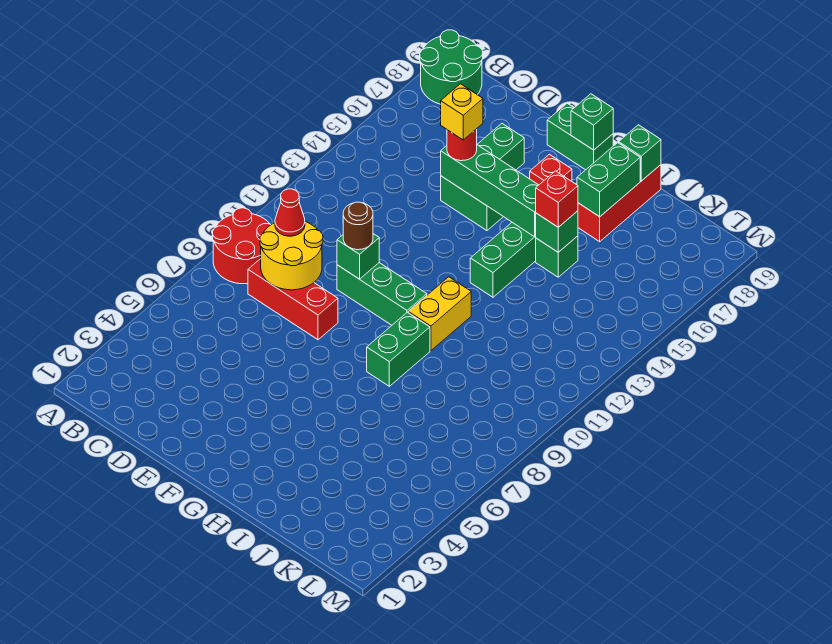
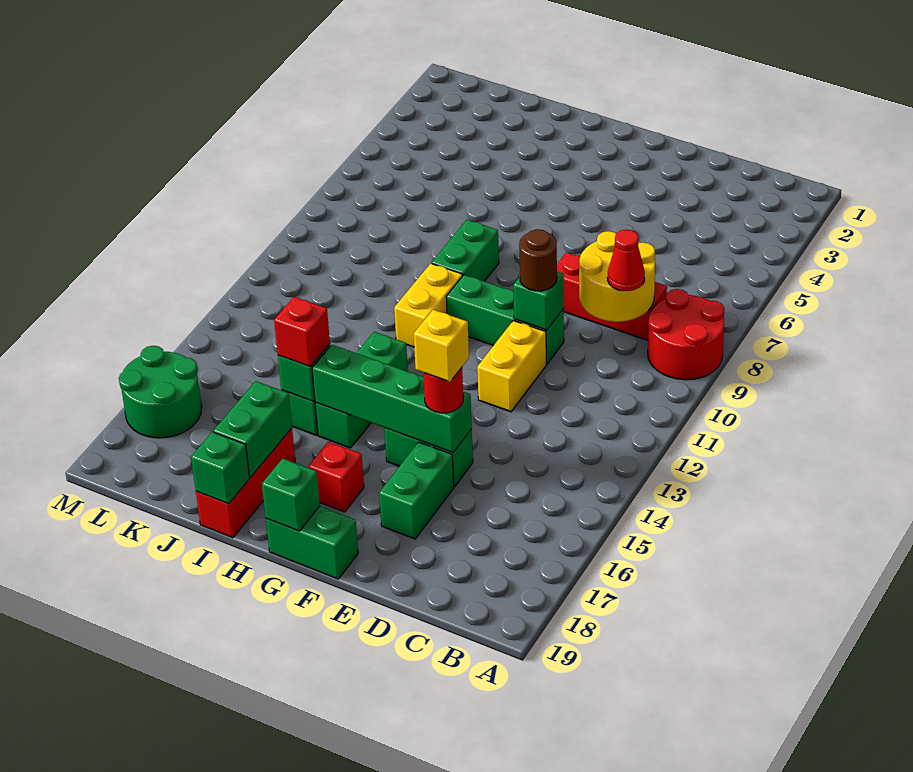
green 2x2 round brick [420,30,483,104] -> green 2x2 round brick moved to [119,346,202,438]
none -> yellow 1x2 brick [477,321,546,412]

